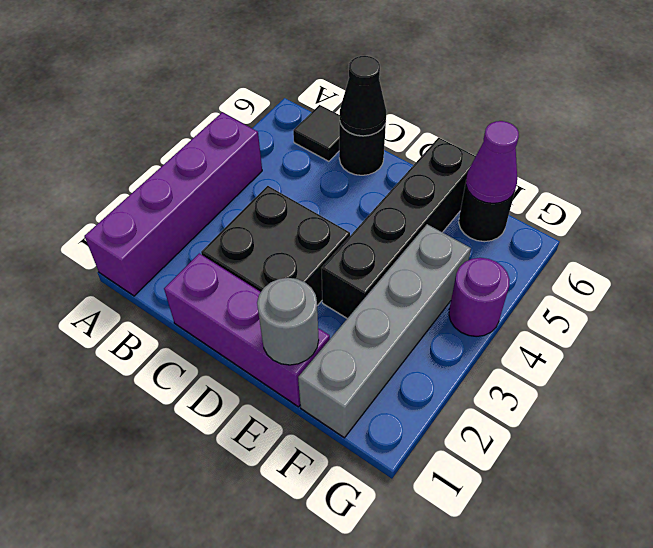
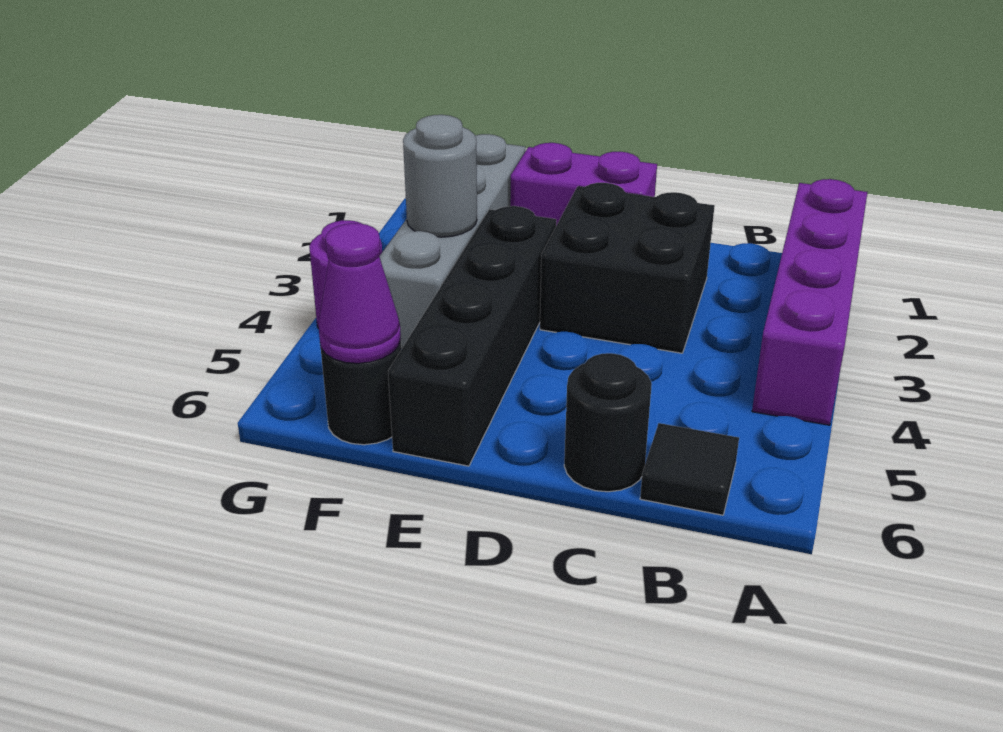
purple 1x3 brick [164,253,330,407] -> purple 1x2 brick [510,143,657,226]
black 1x1 cone [340,56,386,136] -> none
grey 1x1 round brick [257,278,319,365] -> grey 1x1 round brick moved to [403,115,477,237]

